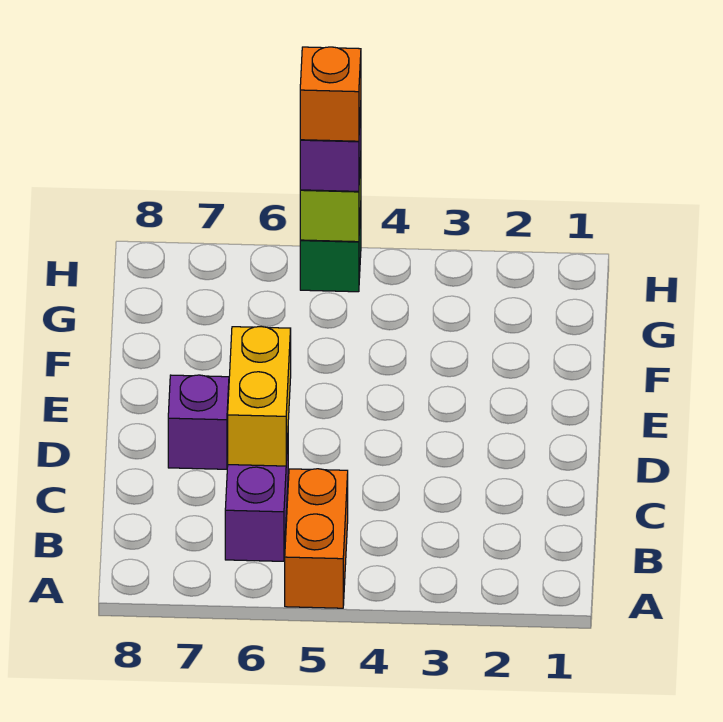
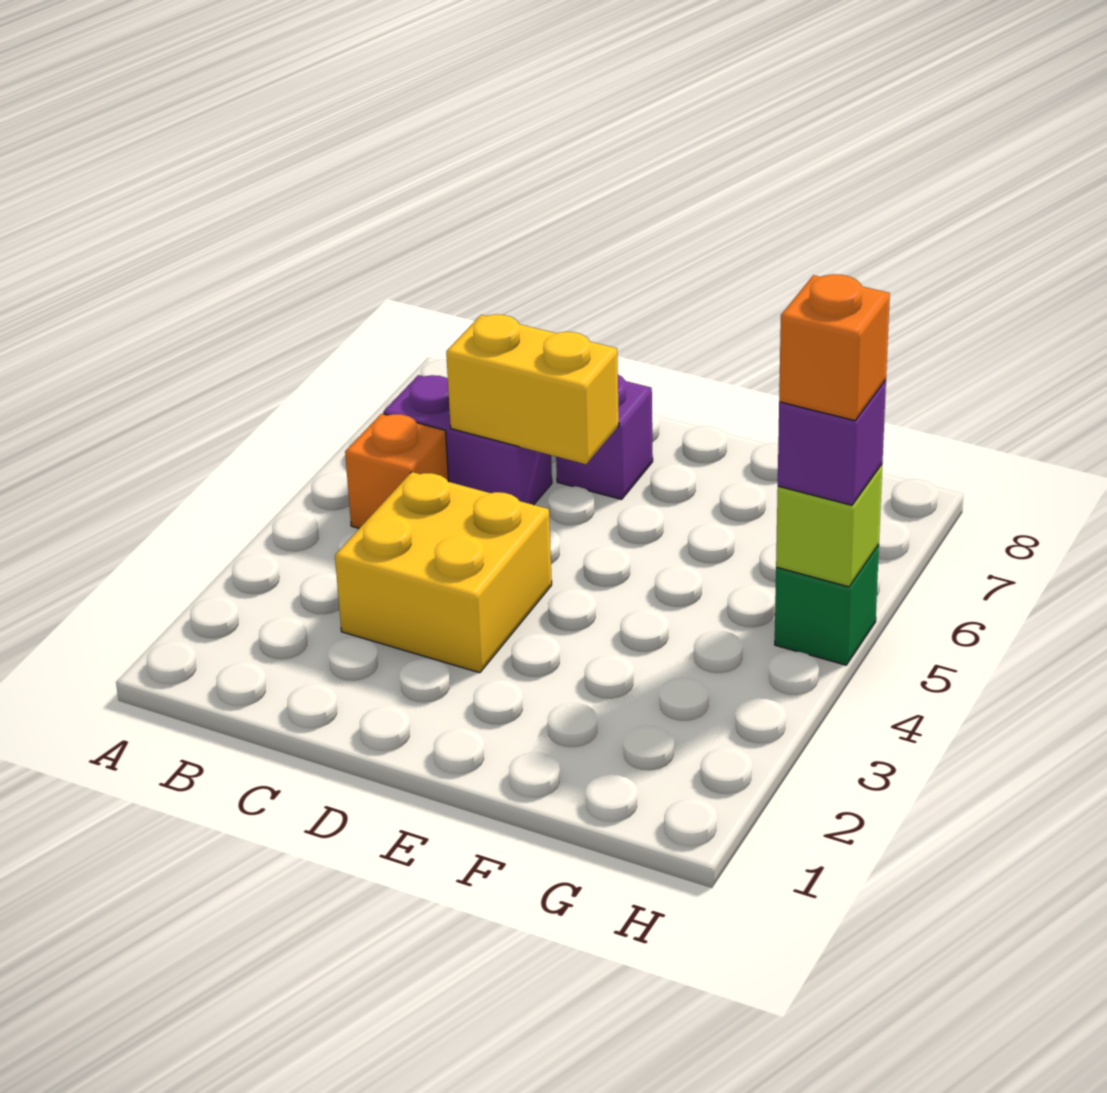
orange 1x2 brick [285,469,348,608] -> orange 1x1 brick [345,414,449,528]
none -> yellow 2x2 brick [335,472,552,673]

